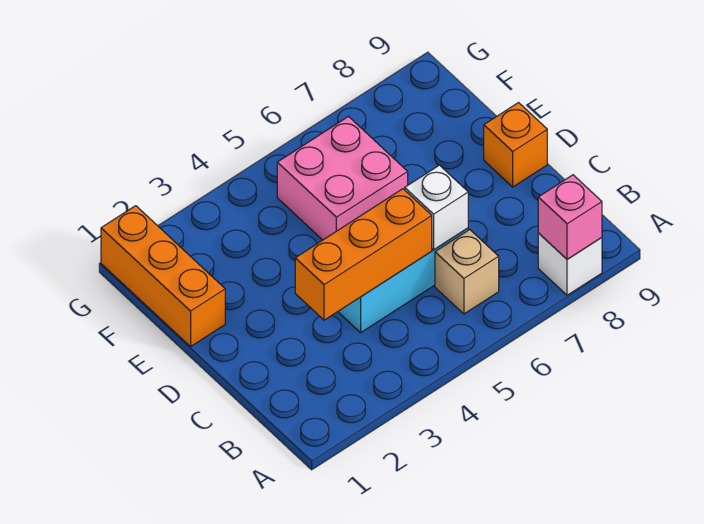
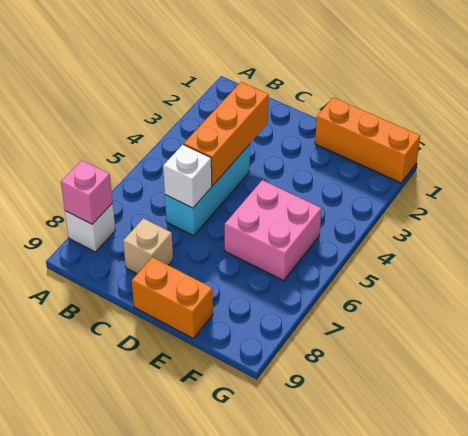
tan 1x1 brick [435,230,499,314] -> tan 1x1 brick moved to [123,218,173,274]
orange 1x1 brick [484,103,547,187] -> orange 1x2 brick [132,257,213,338]

